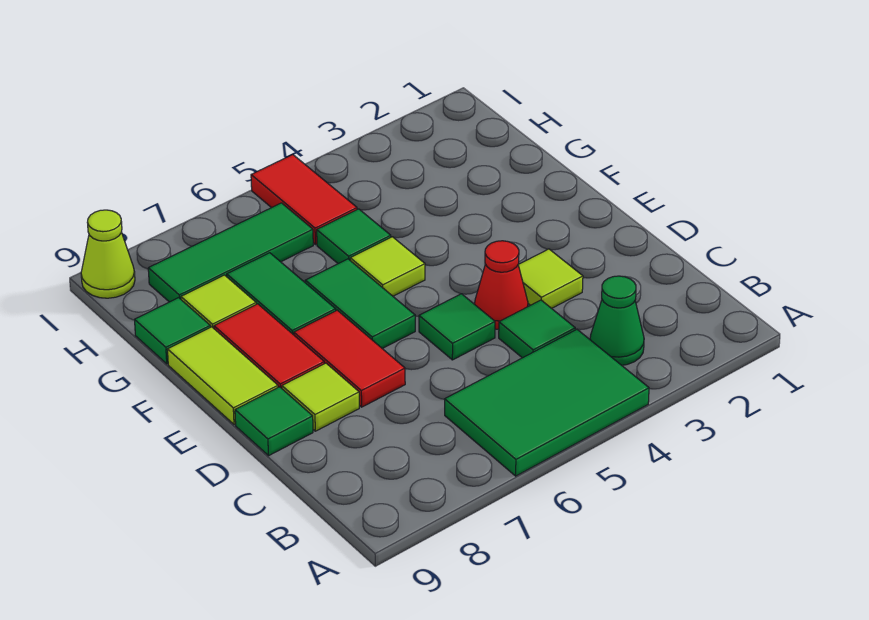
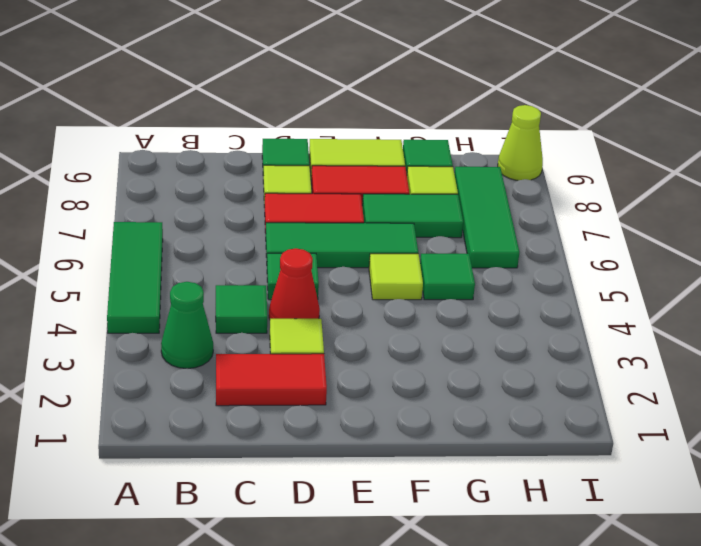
green 2x3 tile [445,330,649,476] -> green 1x3 tile [107,222,163,333]
green 1x2 tile [305,259,415,349] -> green 1x3 tile [266,223,418,268]
red 1x2 tile [251,155,357,245] -> red 1x2 tile moved to [216,354,327,406]

